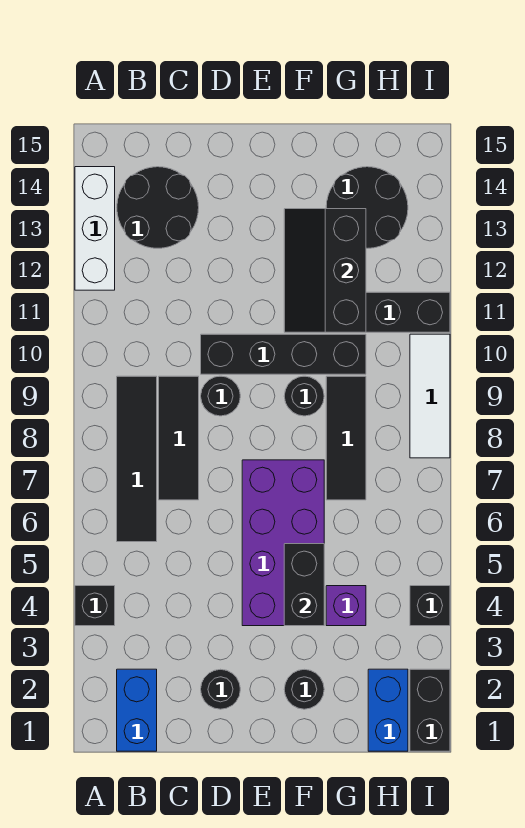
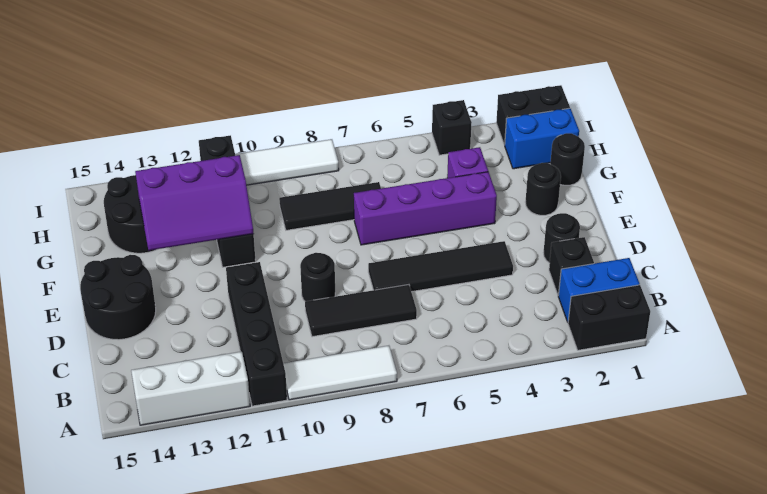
black 1x1 brick [75,586,115,626] -> black 1x1 brick moved to [549,237,594,295]
none -> white 1x3 tile [283,346,397,400]
black 1x4 tile [117,376,157,542] -> black 1x4 tile moved to [368,241,513,292]
black 2x2 round brick [117,167,199,248] -> black 2x2 round brick moved to [80,255,156,340]
black 1x4 brick [201,334,366,374] -> black 1x4 brick moved to [226,262,287,406]
purple 2x4 brick [242,460,324,626] -> purple 1x4 brick [354,172,497,245]
black 1x2 brick [284,544,324,626] -> black 1x2 brick moved to [568,285,650,350]
black 1x1 round brick [284,376,324,416] -> black 1x1 round brick moved to [550,133,585,185]
black 2x3 slope [284,209,366,332] -> purple 2x3 slope [135,155,254,250]

